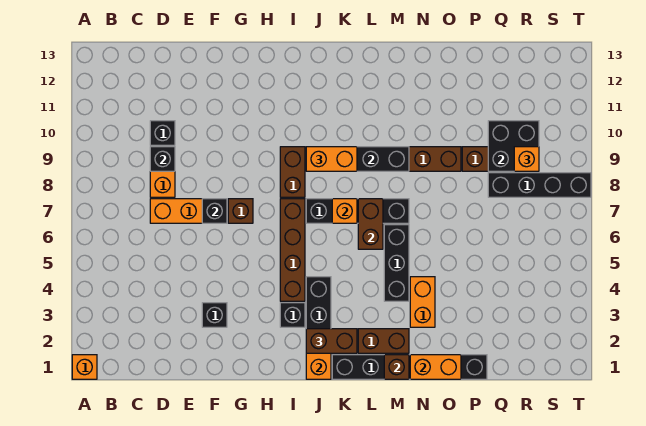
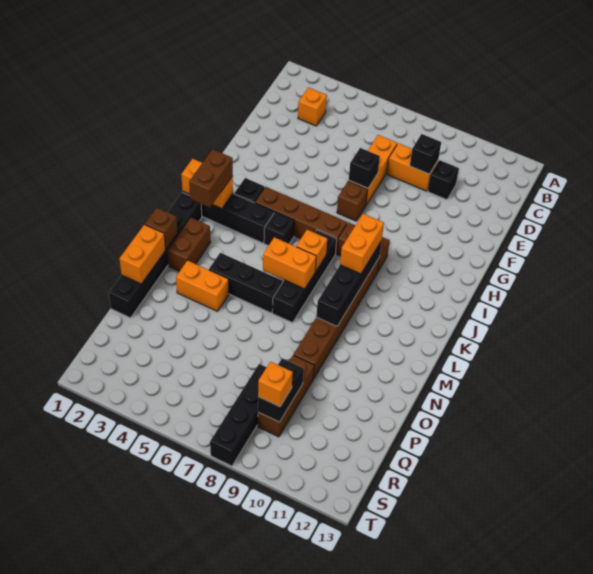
orange 1x1 brick [72,355,97,379] -> orange 1x1 brick moved to [298,88,327,126]
black 1x1 brick [202,303,227,327] -> black 1x1 brick moved to [264,212,295,246]
brown 1x2 brick [358,199,383,249] -> orange 1x2 brick [263,237,316,289]
black 2x2 brick [488,121,539,171] -> black 1x2 brick [258,358,304,422]

